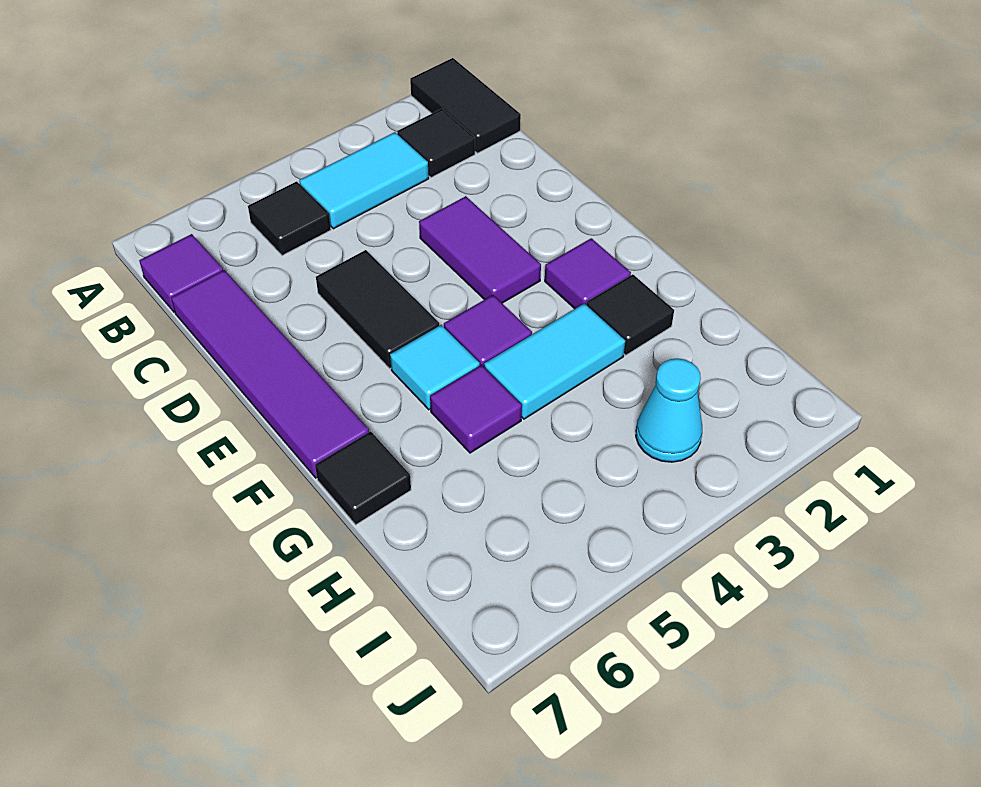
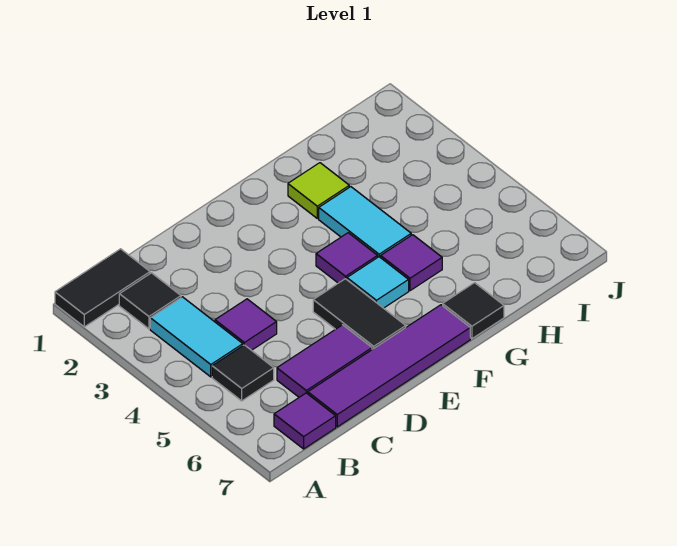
purple 1x2 tile [419,196,541,303] -> purple 1x2 tile moved to [277,325,372,397]
black 1x2 tile [316,250,439,368] -> black 1x2 tile turned to [313,279,406,349]
purple 1x1 tile [545,238,631,309] -> purple 1x1 tile moved to [215,299,277,350]
black 1x1 tile [587,274,674,355] -> lime 1x1 tile [288,163,349,218]
cyan 1x1 cone [636,358,702,462] -> none

